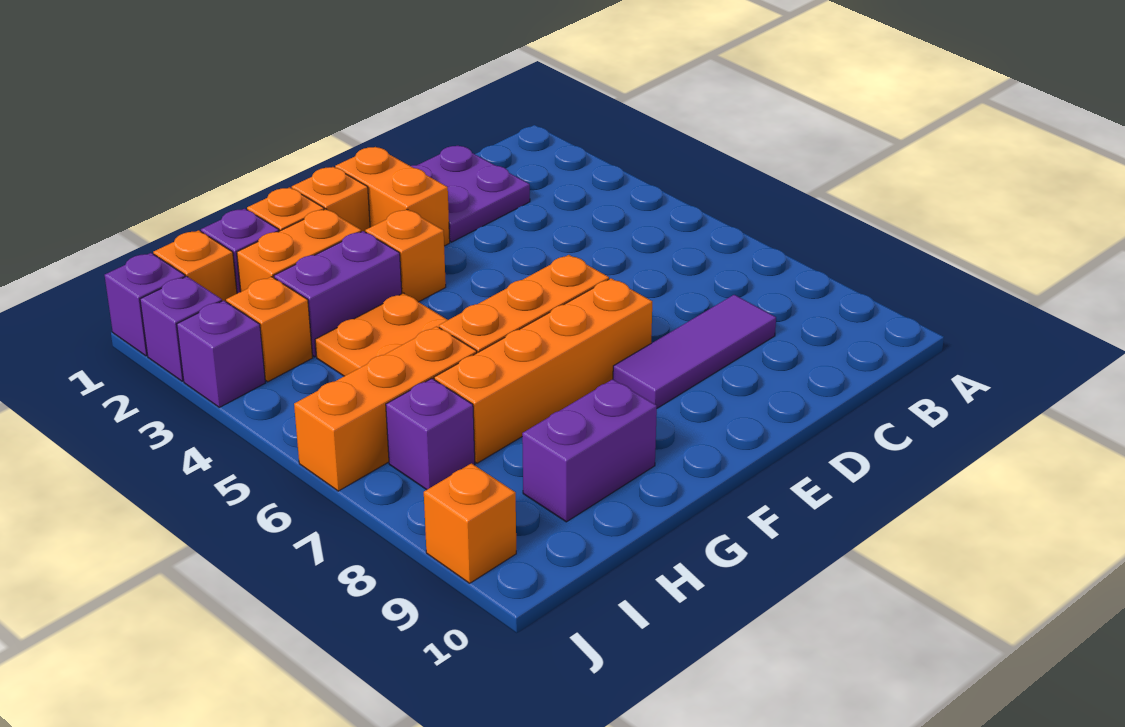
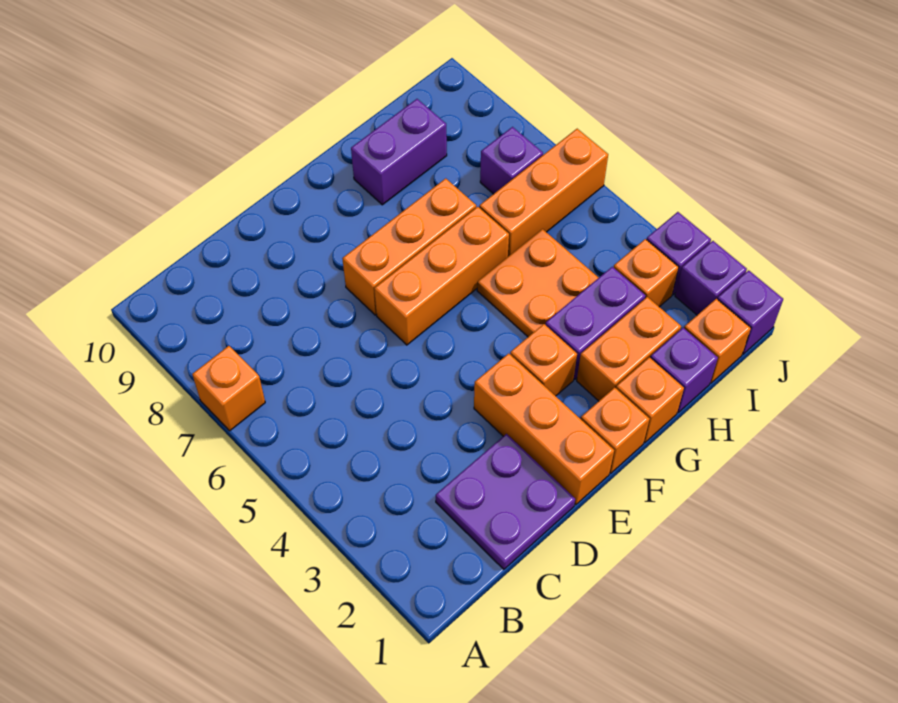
purple 1x3 tile [613,295,776,408] -> none
orange 1x2 brick [335,147,450,246] -> orange 1x3 brick [474,353,614,505]
orange 1x4 brick [434,278,652,463] -> orange 1x3 brick [342,178,476,315]
orange 1x1 brick [424,463,516,583] -> orange 1x1 brick moved to [192,346,265,431]

